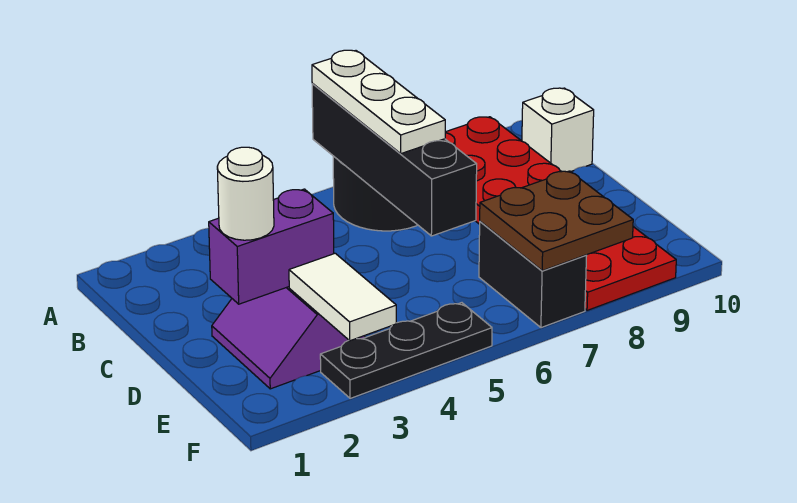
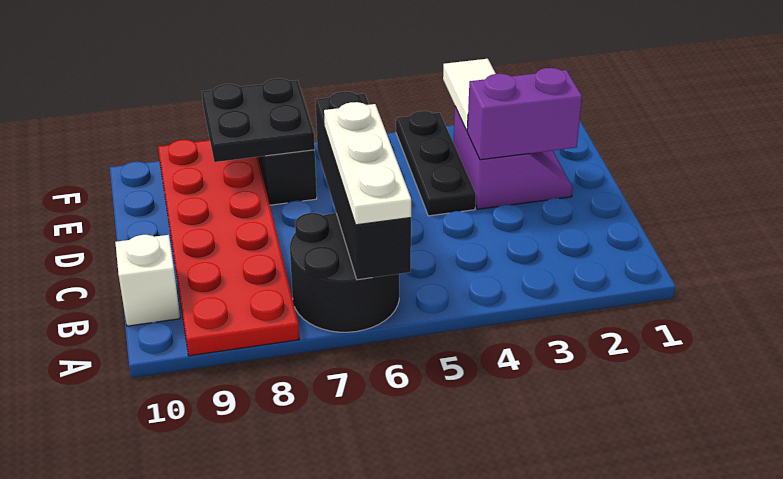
white 1x1 round brick [217,147,274,240] -> none
brown 2x2 plate [480,171,633,271] -> black 2x2 plate [202,78,315,162]
black 1x3 plate [320,303,492,398] -> black 1x3 plate turned to [396,111,476,216]

